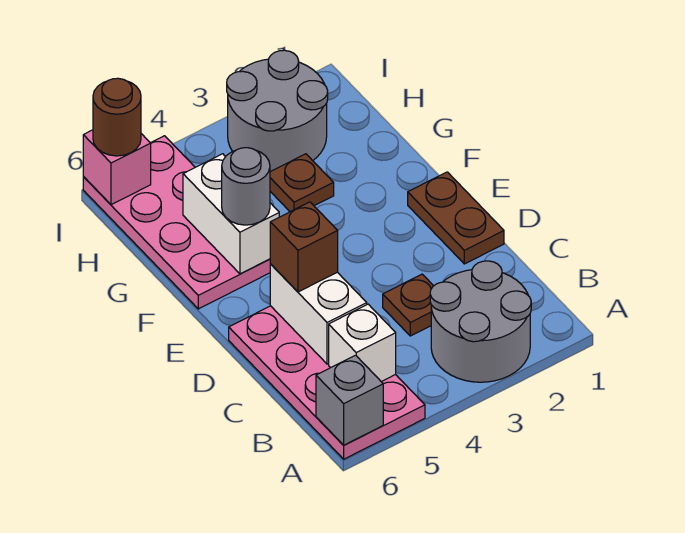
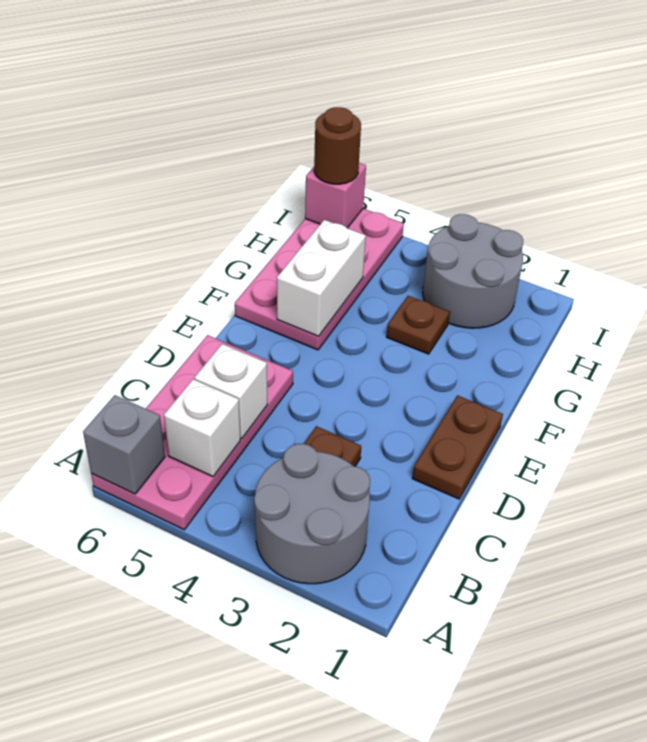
white 1x2 brick [270,264,367,364] -> white 1x1 brick [195,344,267,439]
brown 1x1 brick [270,202,338,292] -> none
grey 1x1 round brick [222,148,270,225] -> none

